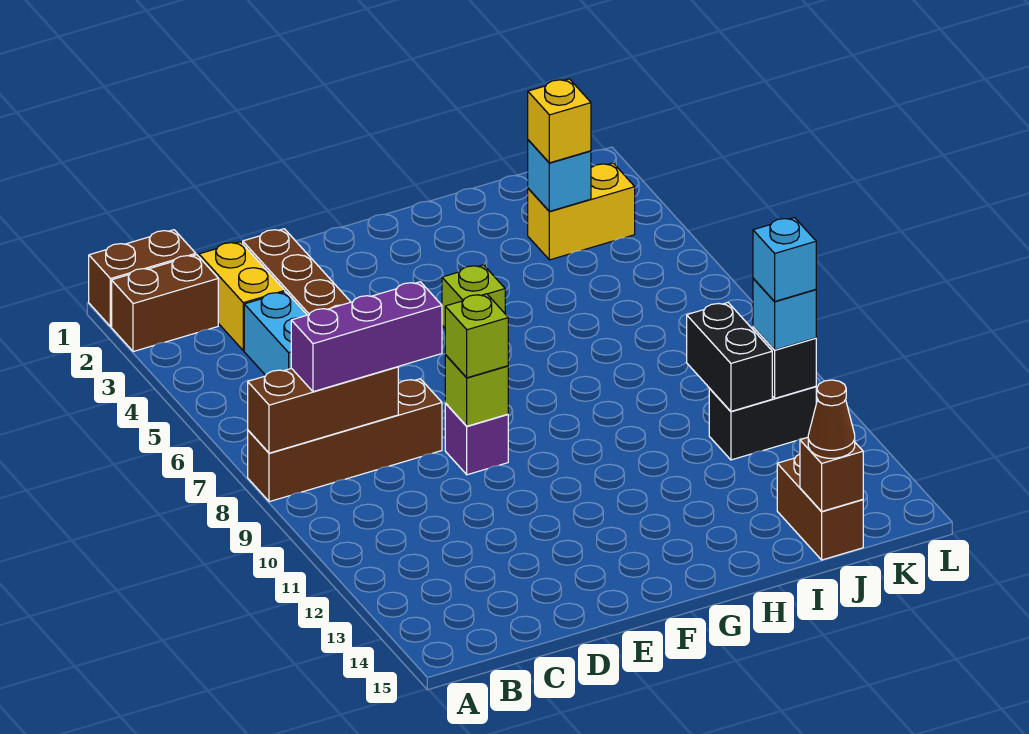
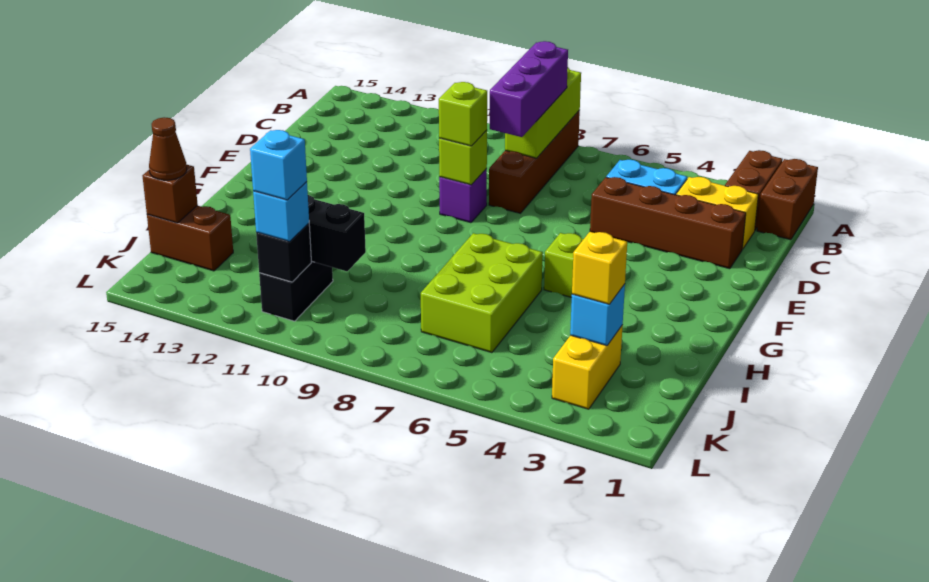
brown 1x3 brick [248,367,398,453] -> lime 1x3 brick [505,68,581,158]
none -> lime 2x3 brick [421,233,543,353]

